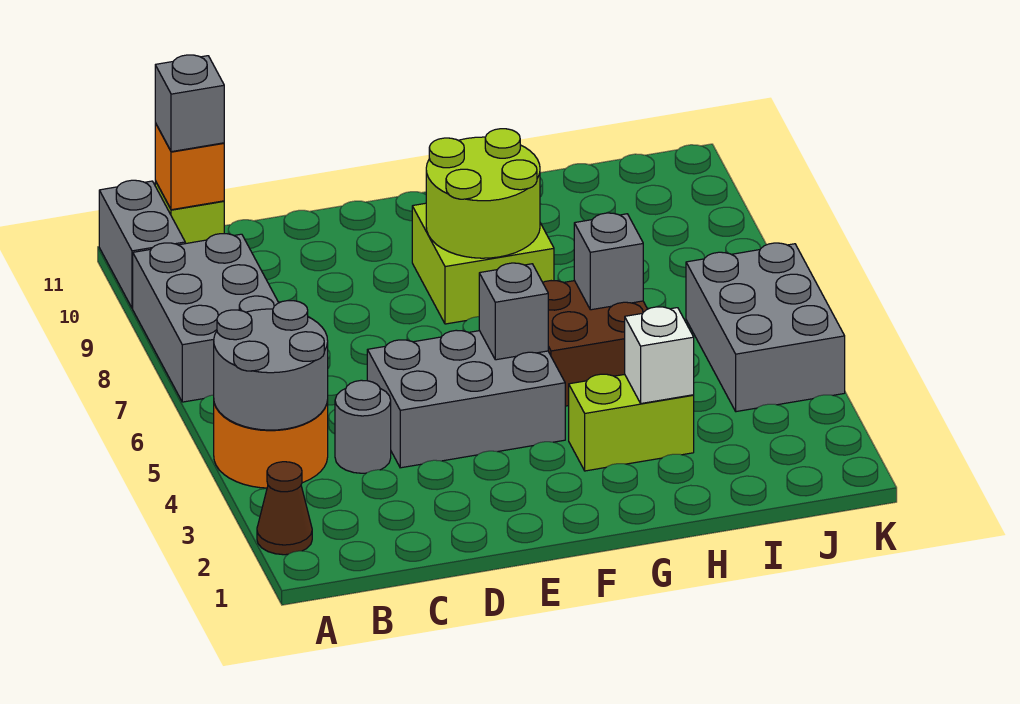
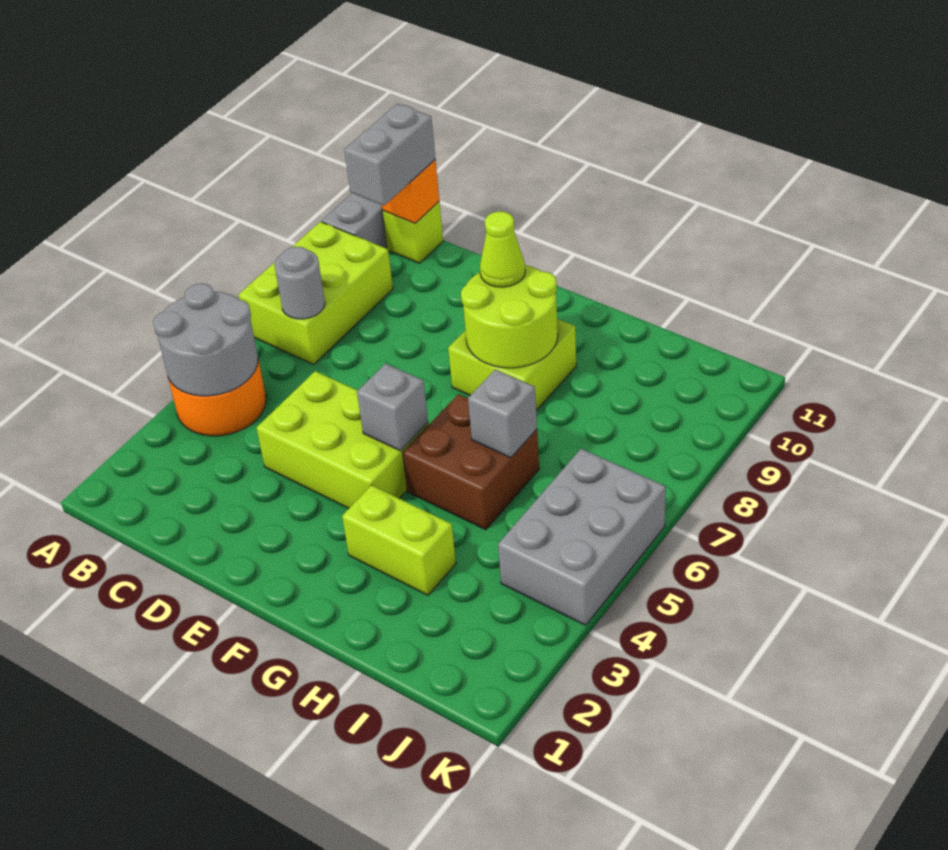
brown 1x1 cone [257,462,312,555] -> none
grey 2x3 brick [133,234,279,402] -> lime 2x3 brick [238,222,393,365]
grey 1x1 brick [155,55,224,152] -> grey 1x2 brick [344,104,435,206]
grey 1x1 round brick [335,380,391,473] -> grey 1x1 round brick moved to [274,247,325,319]
grey 2x3 brick [367,330,565,468] -> lime 2x3 brick [256,371,429,508]
none -> lime 1x1 cone [480,211,525,287]
white 1x1 brick [625,307,694,403] -> none

